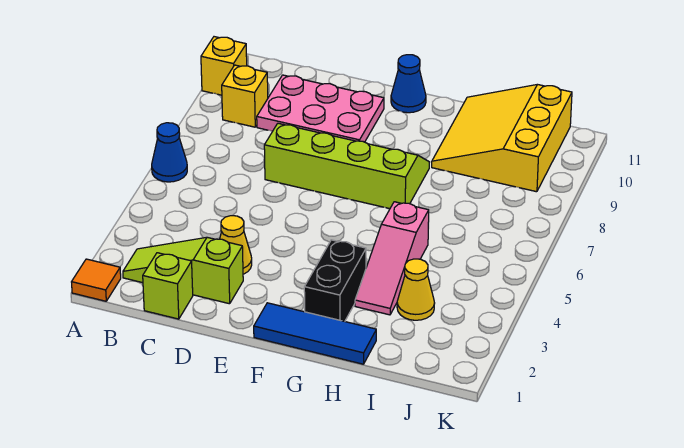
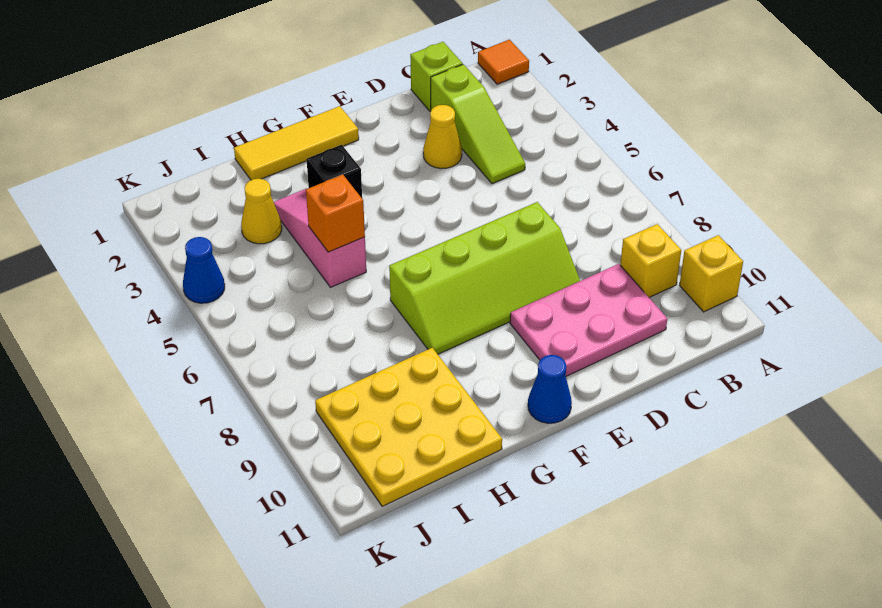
blue 1x1 cone [152,123,187,182] -> blue 1x1 cone moved to [183,237,225,303]
lime 1x3 slope [123,237,243,304] -> lime 1x3 slope turned to [431,64,525,184]
blue 1x3 tile [254,303,376,364] -> yellow 1x3 tile [234,106,359,180]
black 1x2 brick [304,240,366,321] -> black 1x1 brick [307,145,362,198]
none -> orange 1x1 brick [306,175,365,252]
yellow 3x3 slope [432,85,572,192] -> yellow 3x3 plate [315,348,502,506]

